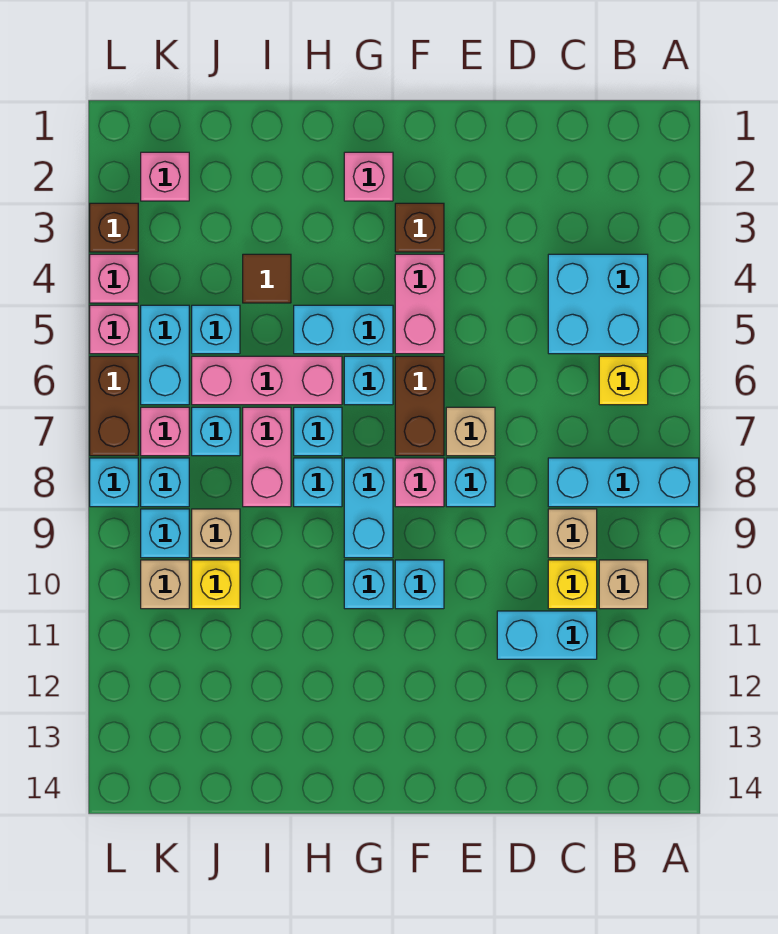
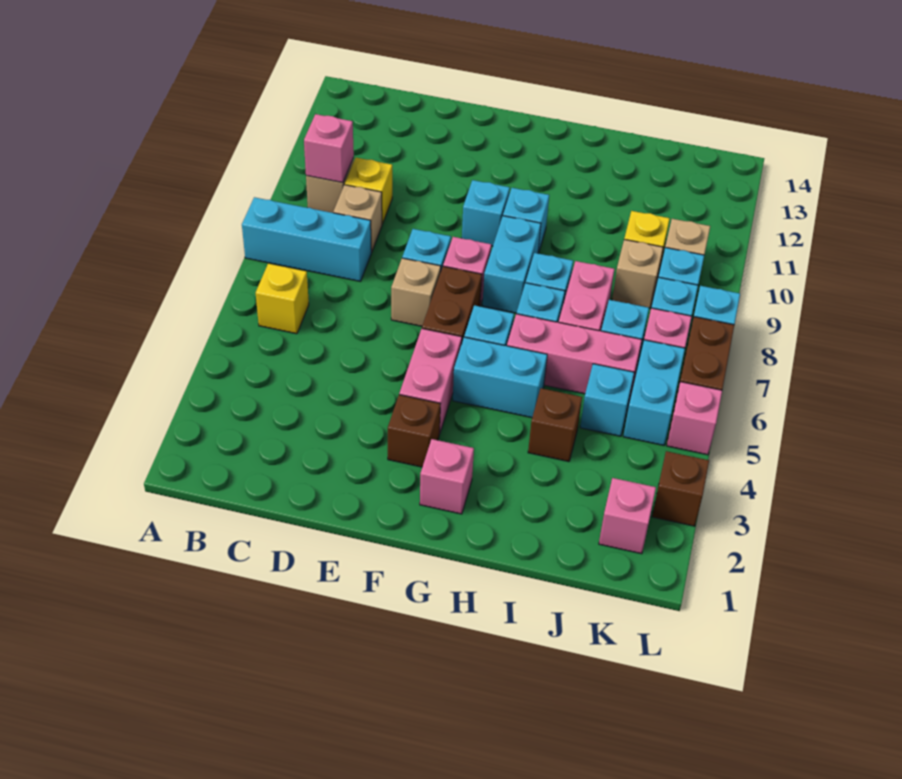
cyan 2x2 brick [548,254,648,354] -> none
cyan 1x2 brick [497,611,597,659] -> none
brown 1x1 tile [243,254,291,303] -> brown 1x1 brick [528,388,582,462]
pink 1x1 brick [90,254,138,303] -> pink 1x1 brick moved to [304,114,354,183]

